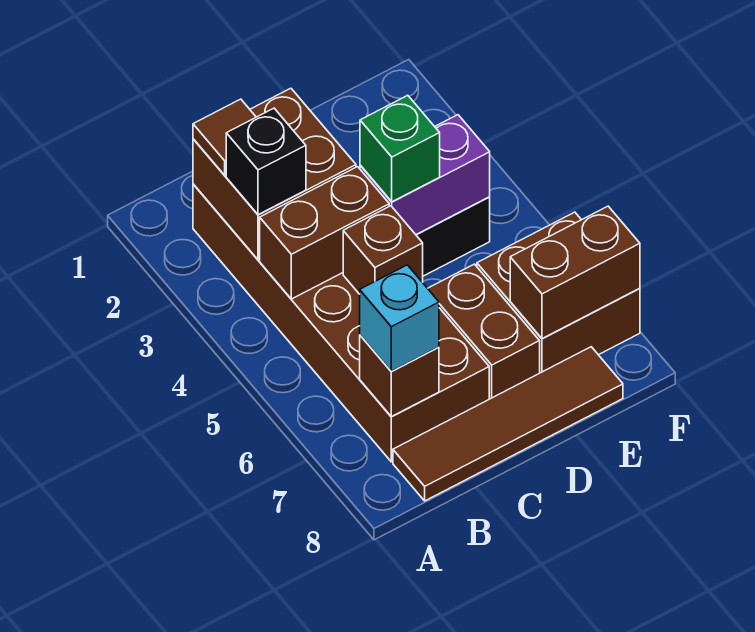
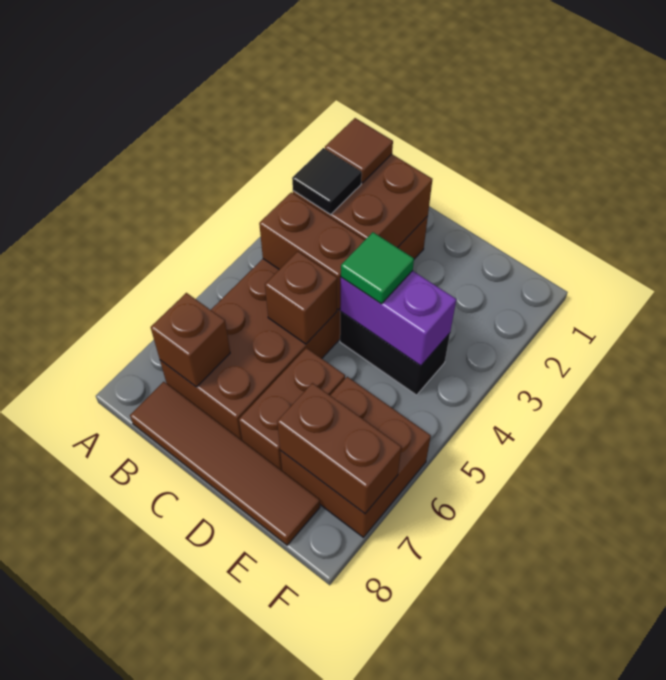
black 1x1 brick [226,108,306,215] -> black 1x1 tile [292,148,362,215]
cyan 1x1 brick [360,265,439,371] -> none
green 1x1 brick [360,95,440,202] -> green 1x1 tile [341,232,414,304]

